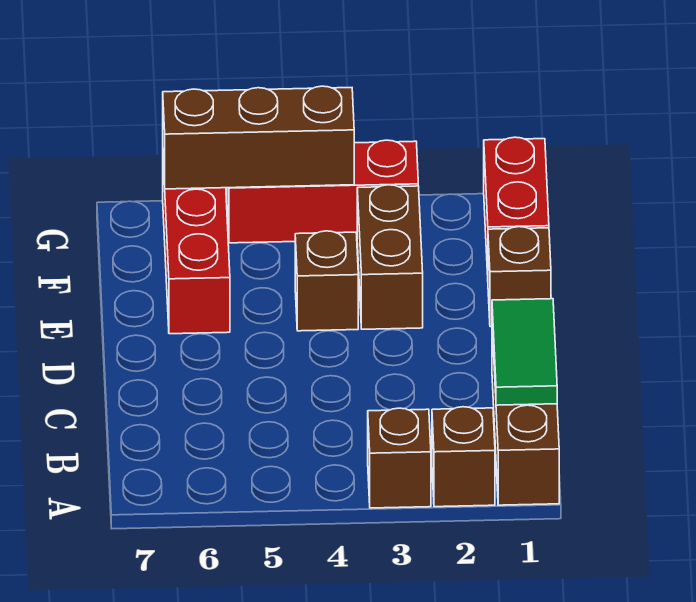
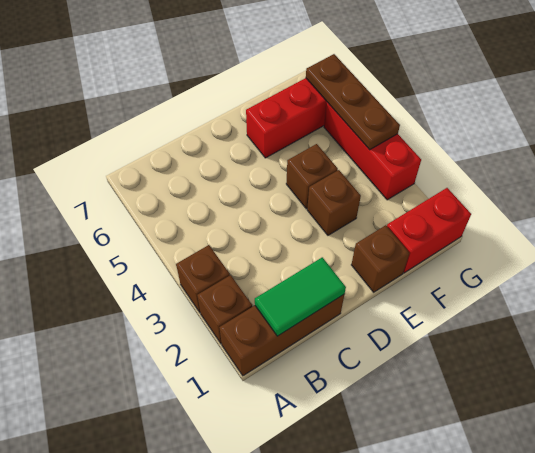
brown 1x2 brick [357,185,423,329] -> brown 1x1 brick [307,170,361,235]
brown 1x3 brick [163,86,354,189] -> brown 1x3 plate [306,54,400,150]

